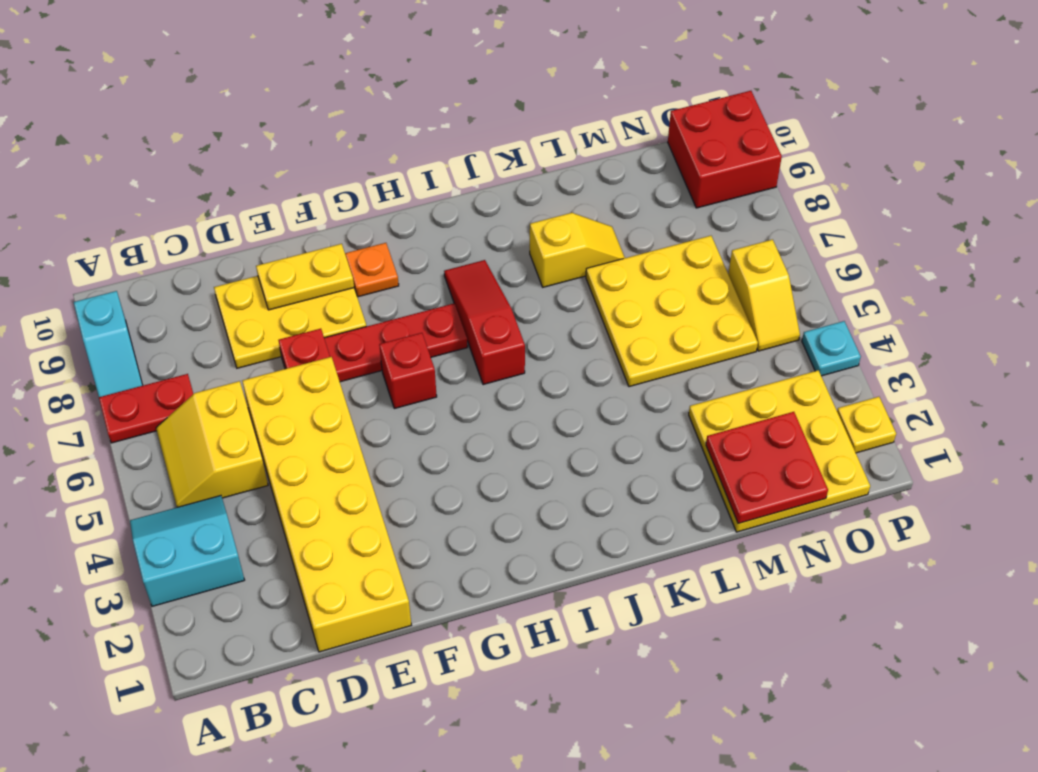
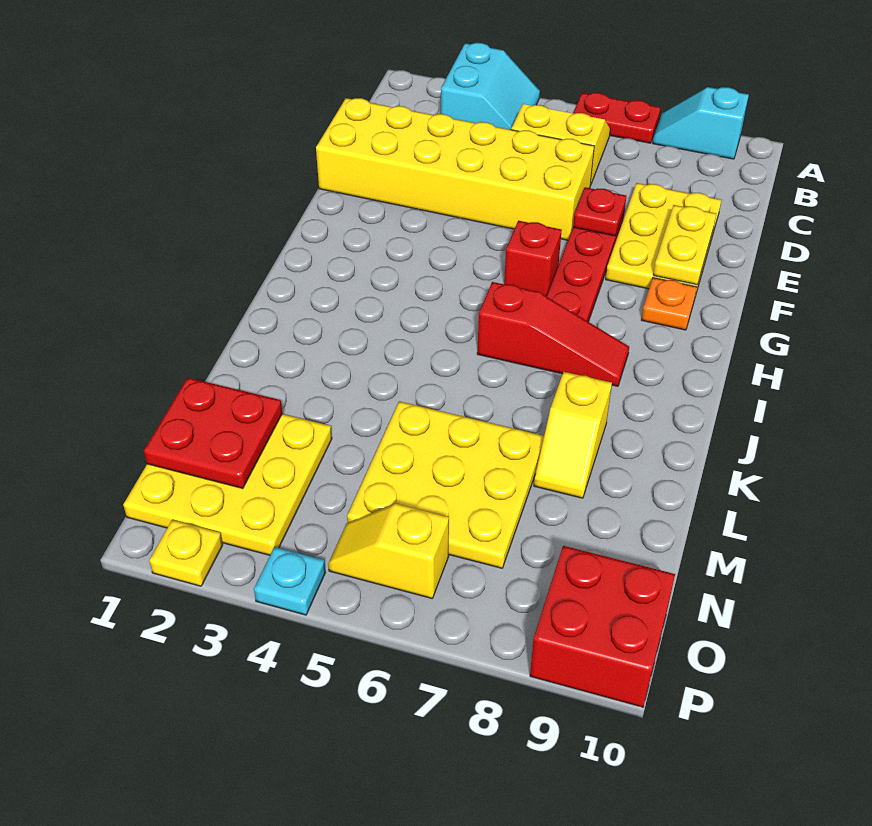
red 1x2 plate [99,374,193,443] -> red 1x2 plate turned to [573,93,661,143]

